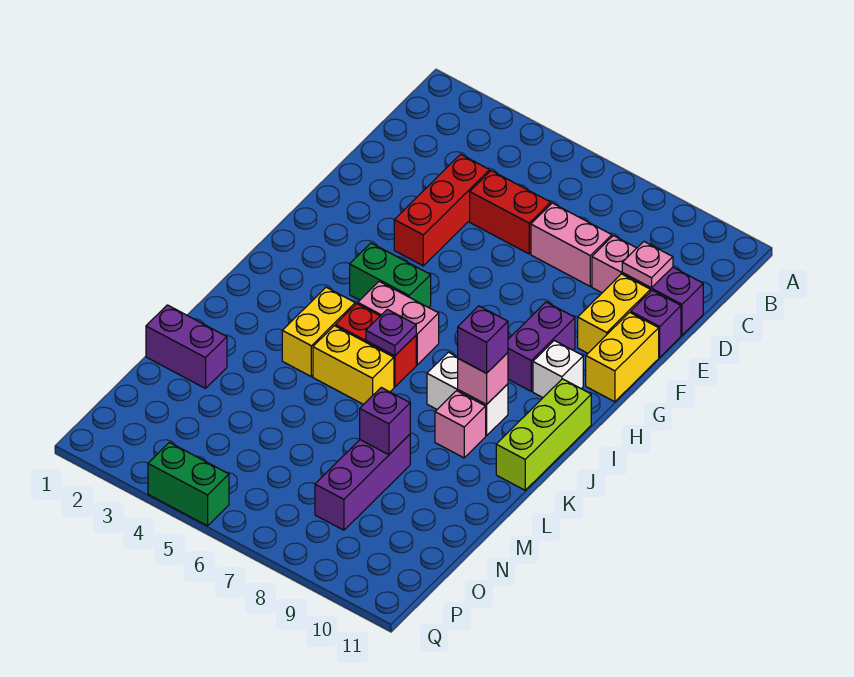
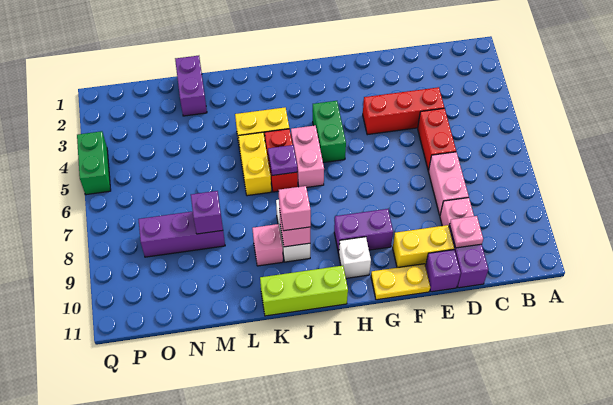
yellow 1x2 brick [586,312,659,402] -> yellow 1x2 plate [371,264,430,300]
purple 1x1 brick [458,306,508,373] -> pink 1x1 brick [279,186,311,231]

